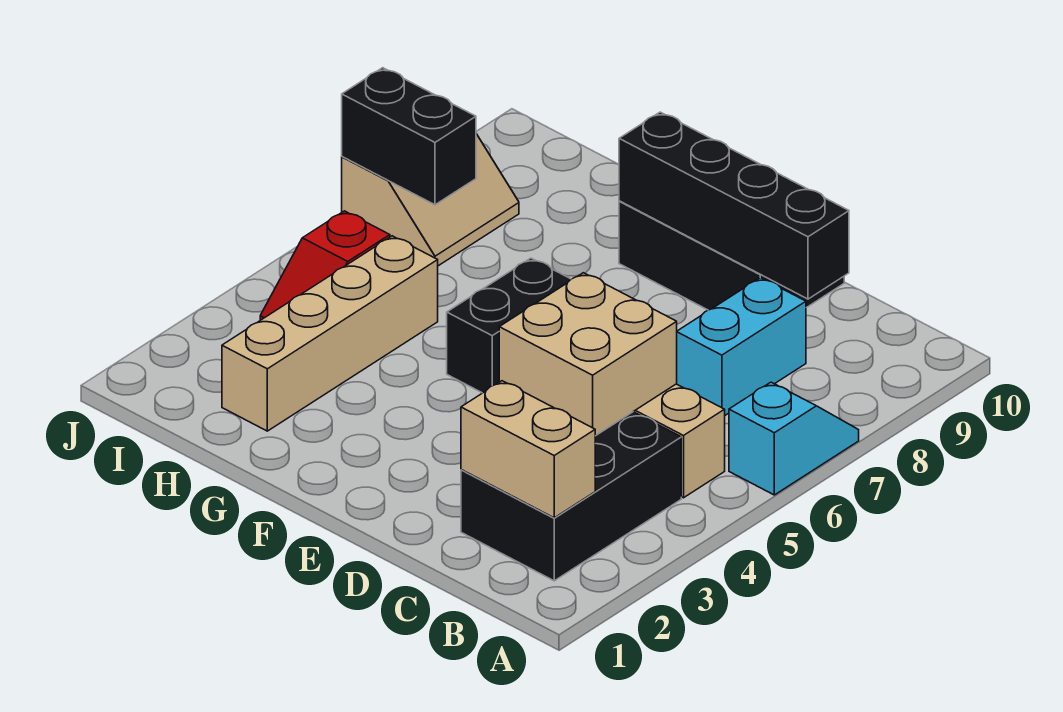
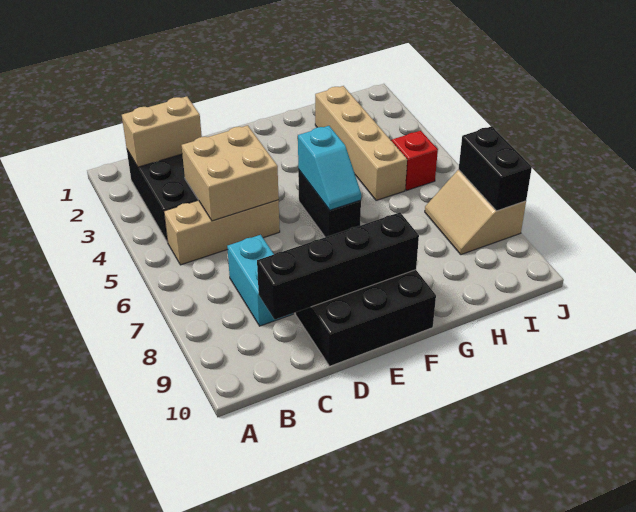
cyan 1x2 slope [729,382,859,495] -> cyan 1x2 slope moved to [298,126,361,210]
black 1x2 brick [342,68,476,205] -> black 1x2 brick turned to [459,126,532,211]

